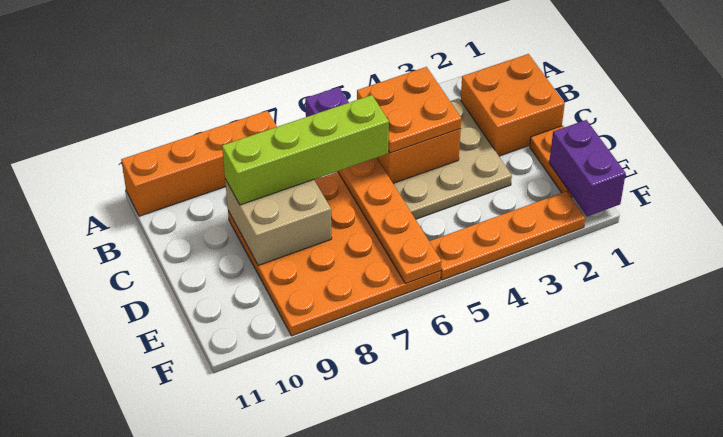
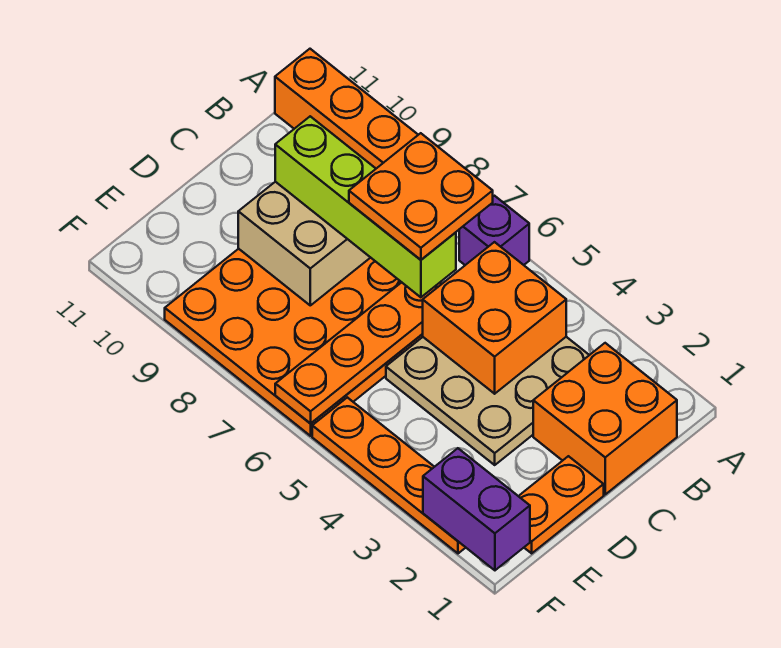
orange 2x2 plate [357,67,461,153] -> orange 2x2 plate moved to [349,133,493,260]
purple 1x2 brick [549,120,626,216] -> purple 1x2 brick turned to [423,448,530,570]

